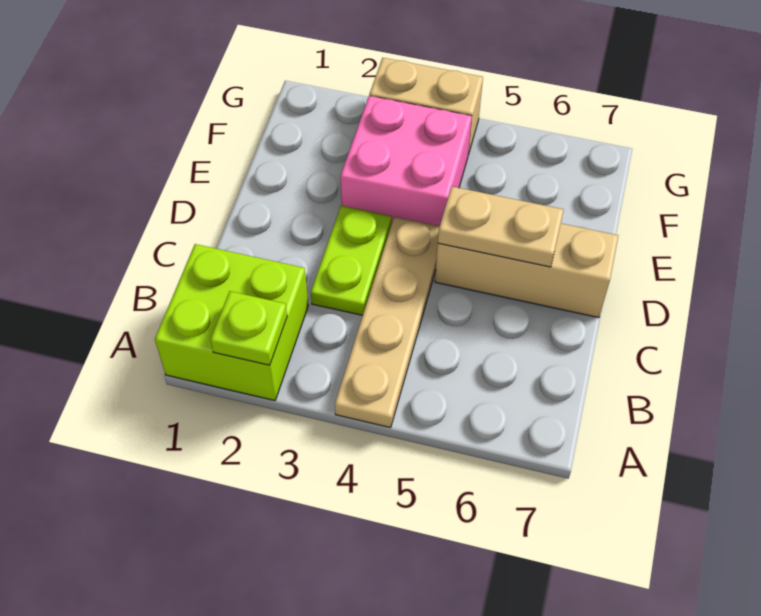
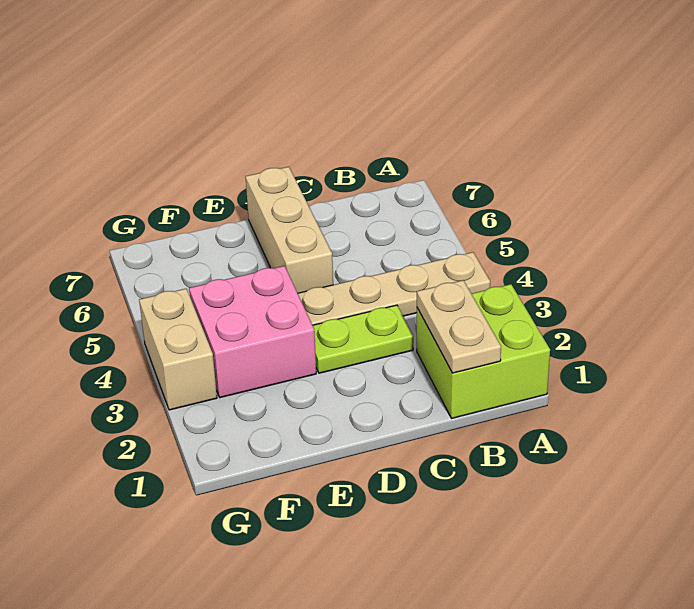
lime 1x1 plate [210,291,287,365] -> none
tan 1x2 plate [438,186,564,267] -> tan 1x2 plate moved to [417,280,501,373]

